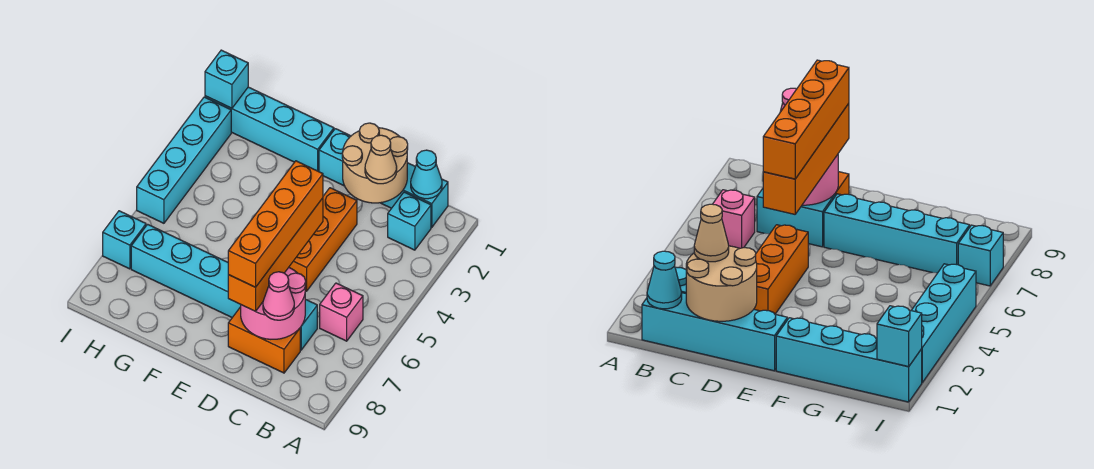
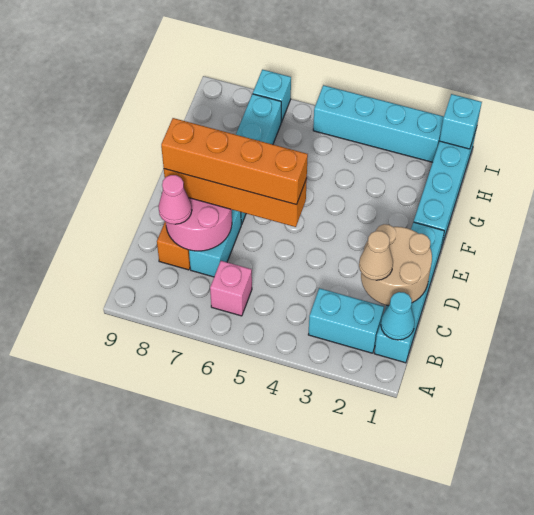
cyan 1x1 brick [388,192,431,250] -> cyan 1x2 brick [308,288,384,353]
orange 1x3 brick [289,188,357,291] -> none

